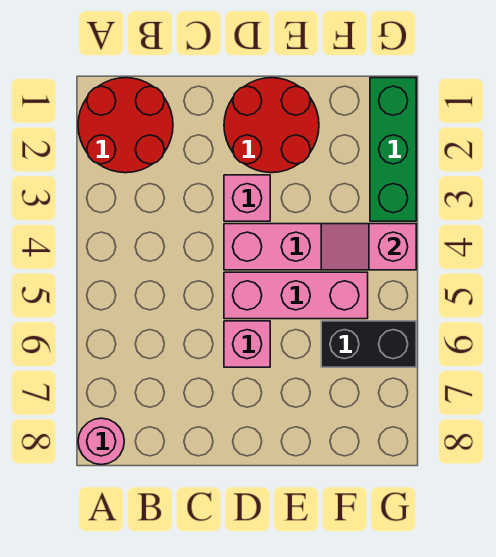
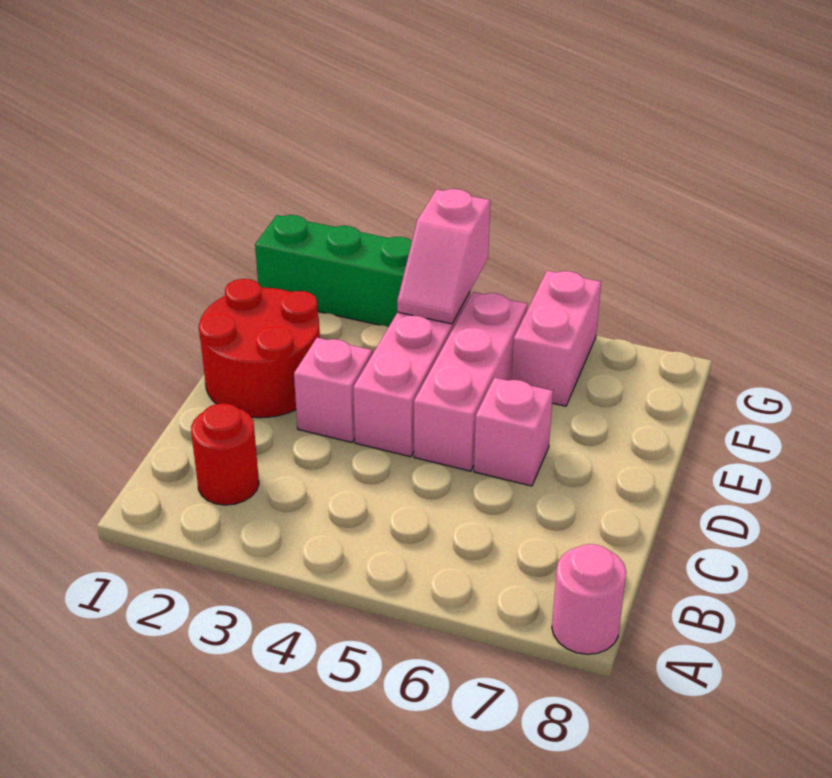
red 2x2 round brick [78,78,173,173] -> red 1x1 round brick [191,403,259,505]
black 1x2 brick [321,321,416,367] -> pink 1x2 brick [512,271,601,406]

